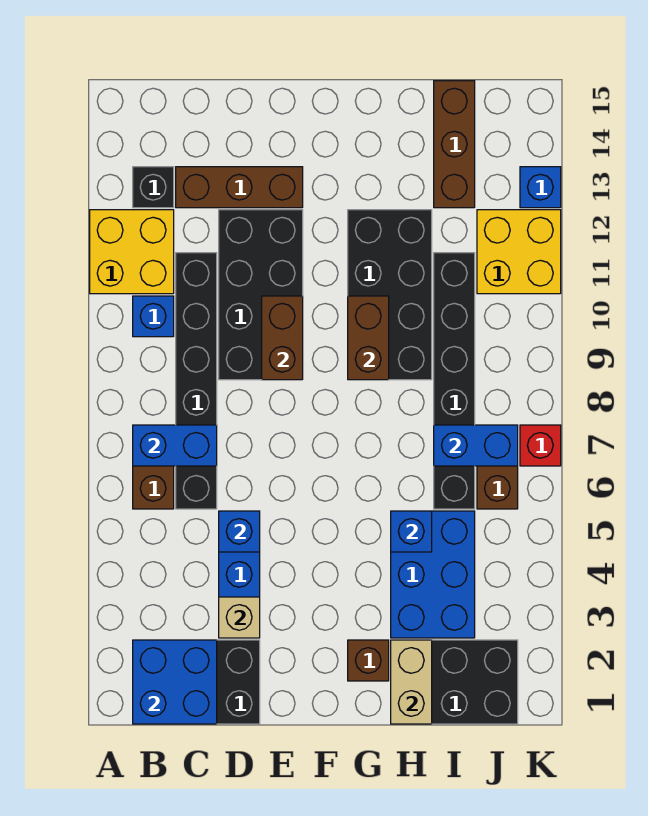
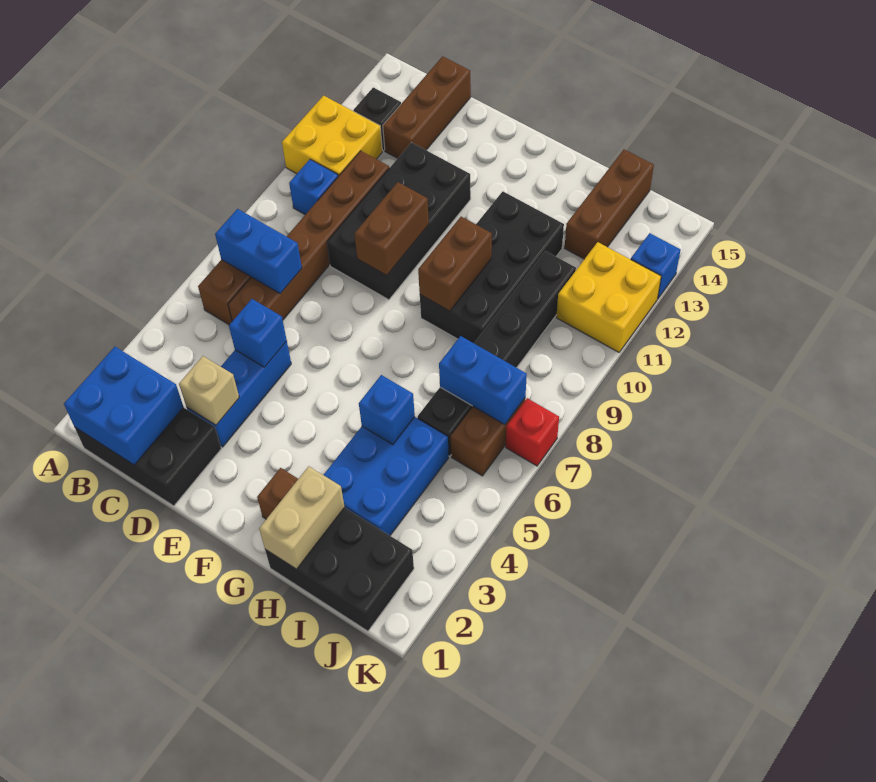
black 1x6 brick [176,253,217,509] -> brown 1x6 brick [228,151,389,321]
brown 1x3 brick [176,167,303,208] -> brown 1x3 brick turned to [383,56,471,158]

